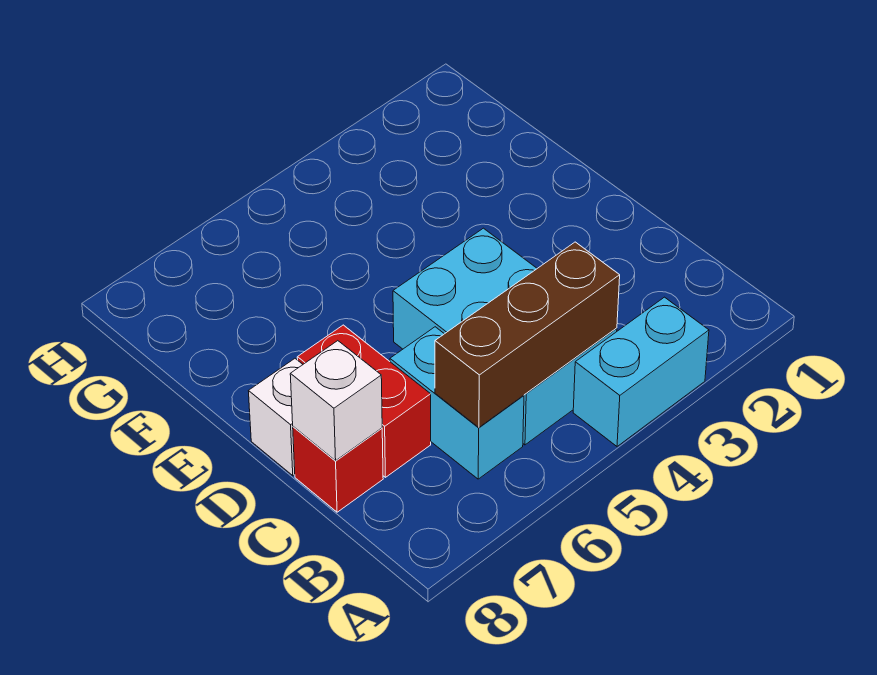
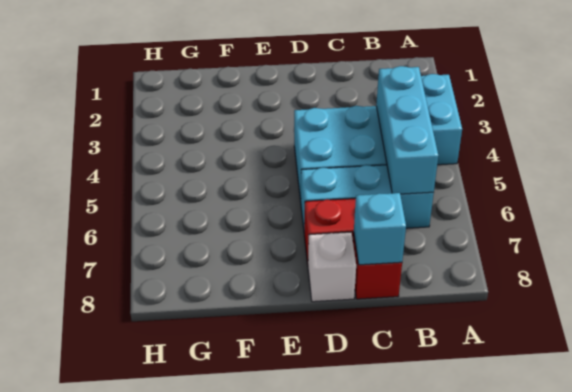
brown 1x3 brick [435,242,620,428] -> cyan 1x3 brick [376,66,438,194]
cyan 1x2 brick [390,327,524,479] -> cyan 1x3 brick [301,165,434,228]
white 1x1 brick [290,341,382,461] -> cyan 1x1 brick [354,193,406,265]

